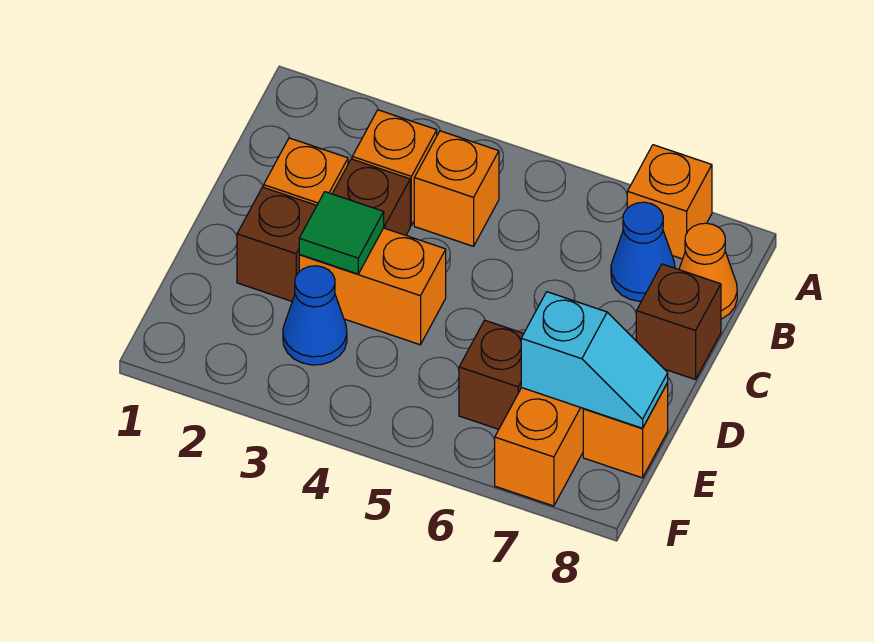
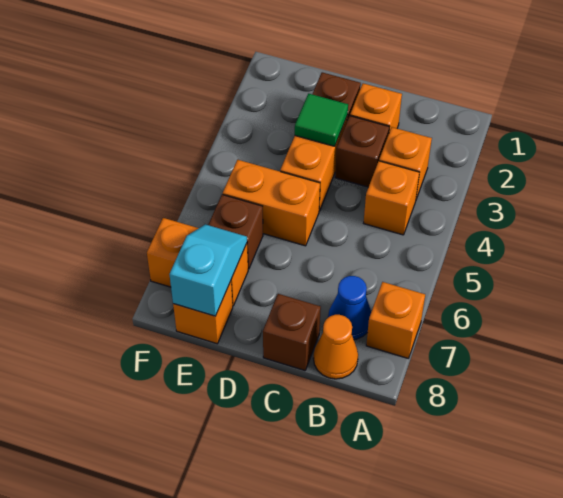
none -> orange 1x2 brick [223,160,320,246]
blue 1x1 cone [283,266,347,365] -> none
cyan 1x2 slope [521,292,668,428] -> cyan 1x2 slope turned to [169,224,247,316]

